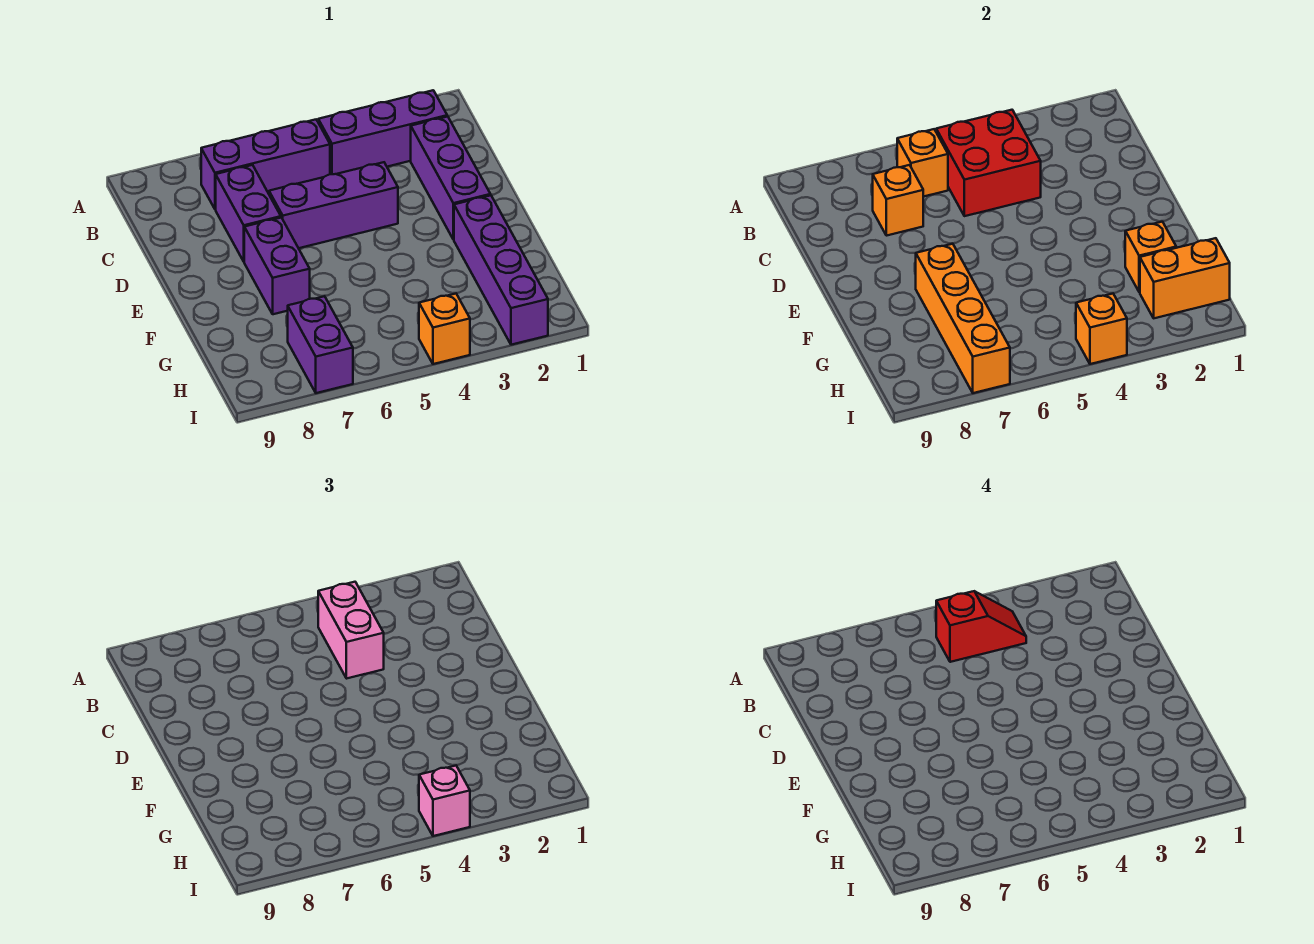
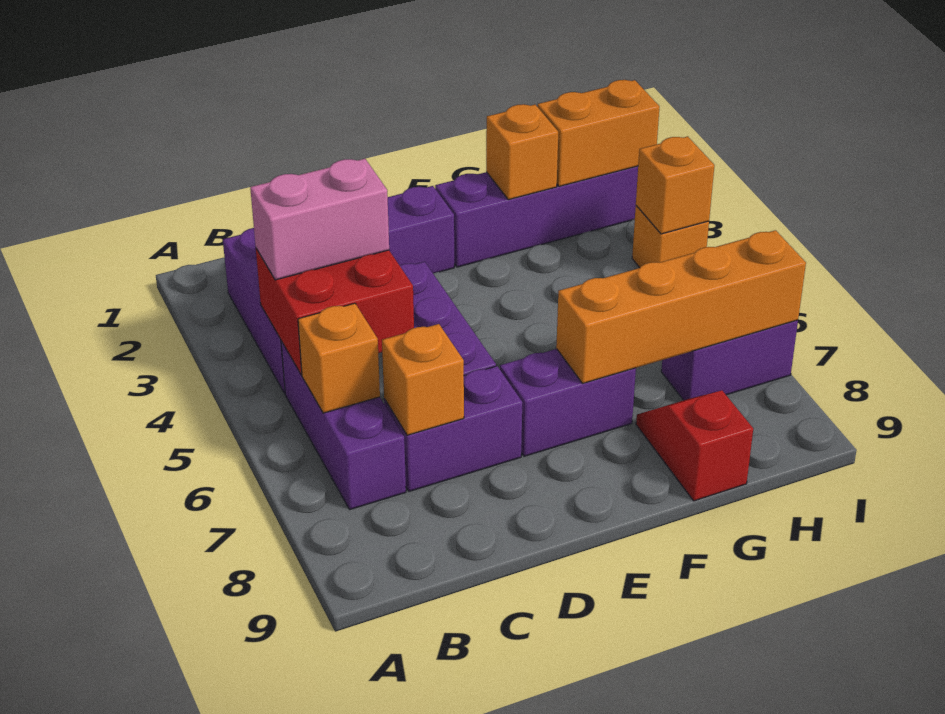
red 1x2 slope [936,591,1026,662] -> red 1x2 slope moved to [636,391,753,501]
orange 1x2 brick [1140,238,1230,318] -> orange 1x2 brick turned to [538,80,660,186]
pink 1x1 brick [419,766,470,836] -> none

